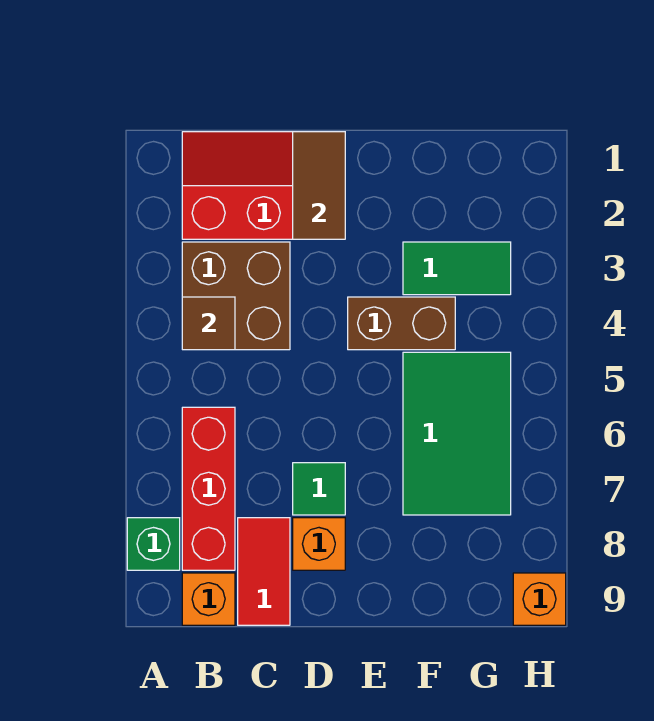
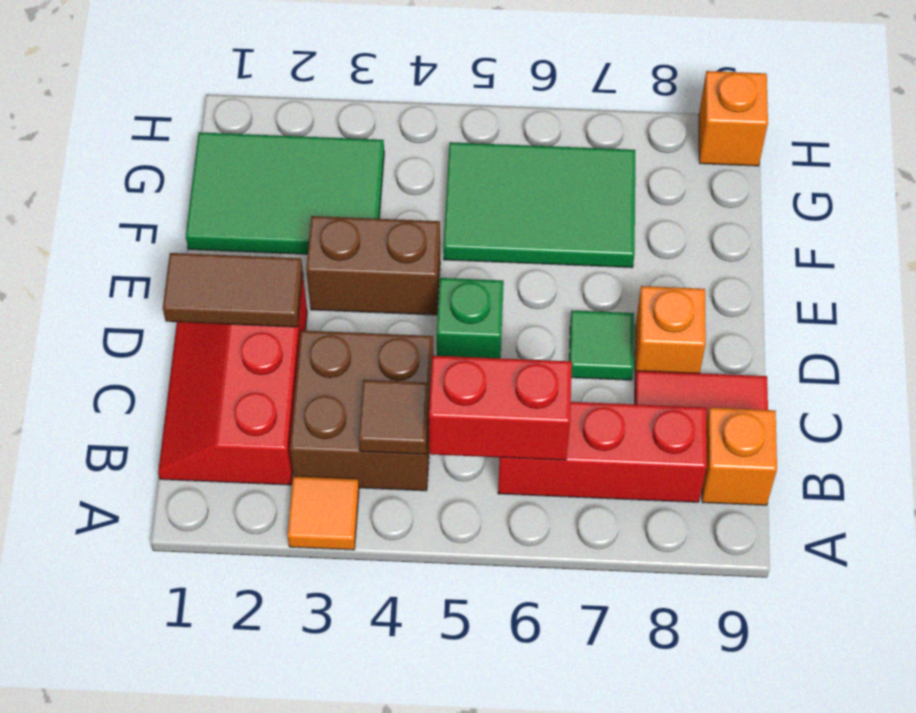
none -> orange 1x1 tile [288,477,359,550]
green 1x1 brick [127,518,180,570] -> green 1x1 brick moved to [437,278,504,358]
none -> red 1x2 brick [429,356,572,460]
brown 1x2 brick [348,297,455,350] -> brown 1x2 brick turned to [306,216,440,315]
green 1x2 tile [403,242,511,295] -> green 2x3 tile [186,132,384,254]

